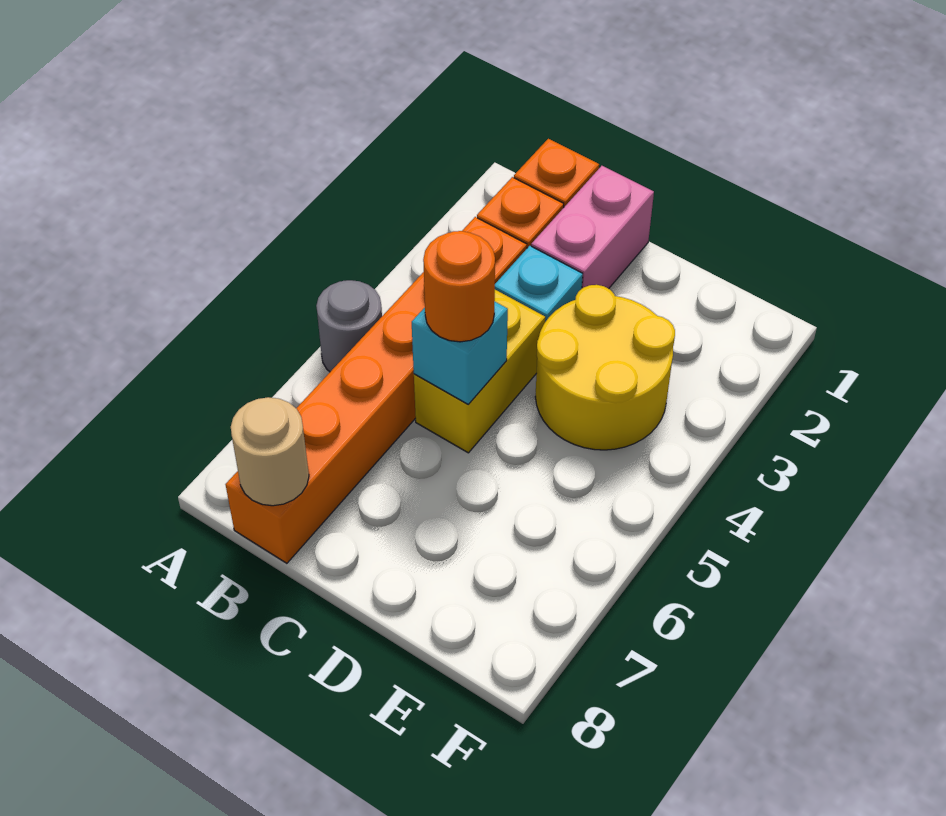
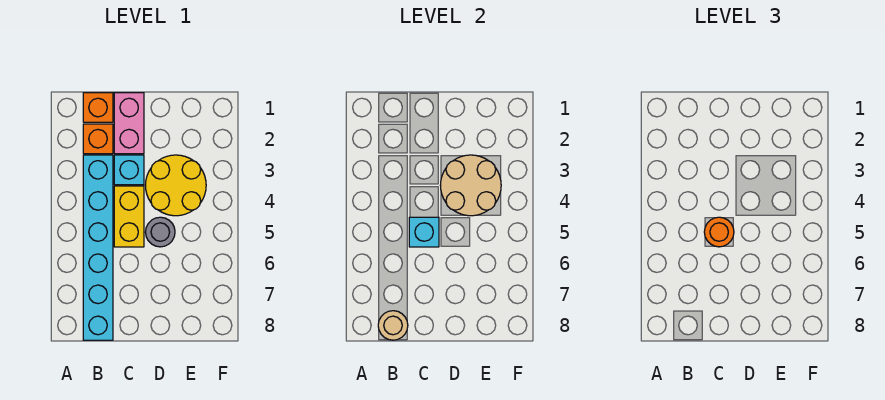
grey 1x1 round brick [316,280,382,372] -> grey 1x1 round brick moved to [146,217,175,247]
orange 1x6 brick [226,217,527,563] -> cyan 1x6 brick [83,155,113,340]
none -> tan 2x2 round brick [440,155,501,216]

